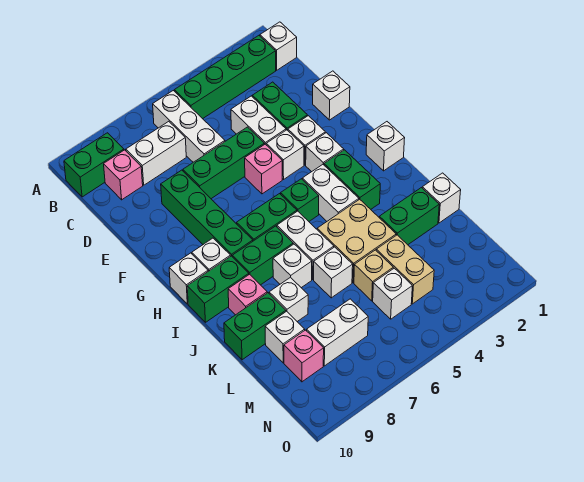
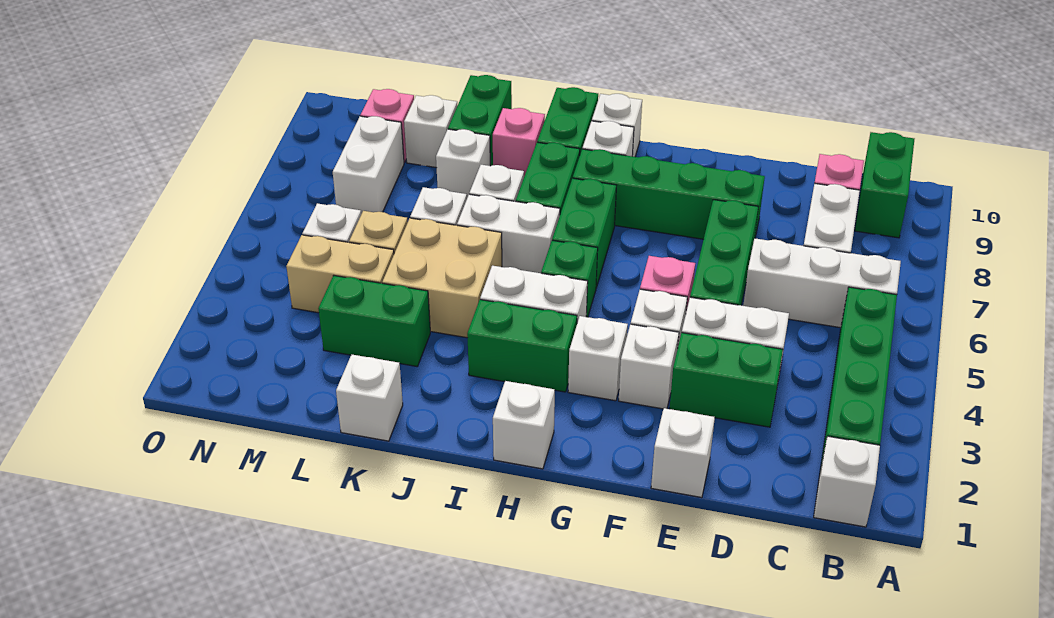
green 1x2 brick [379,188,439,245] -> green 1x2 brick turned to [318,276,430,366]

